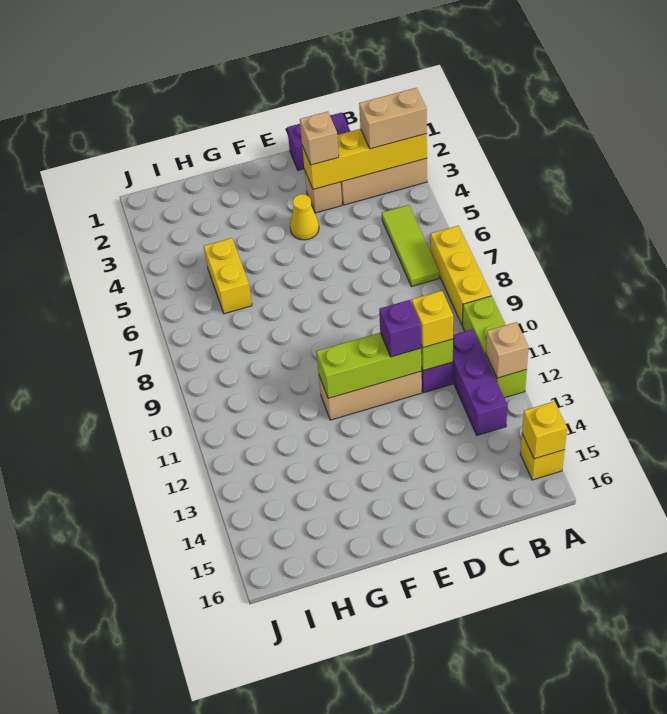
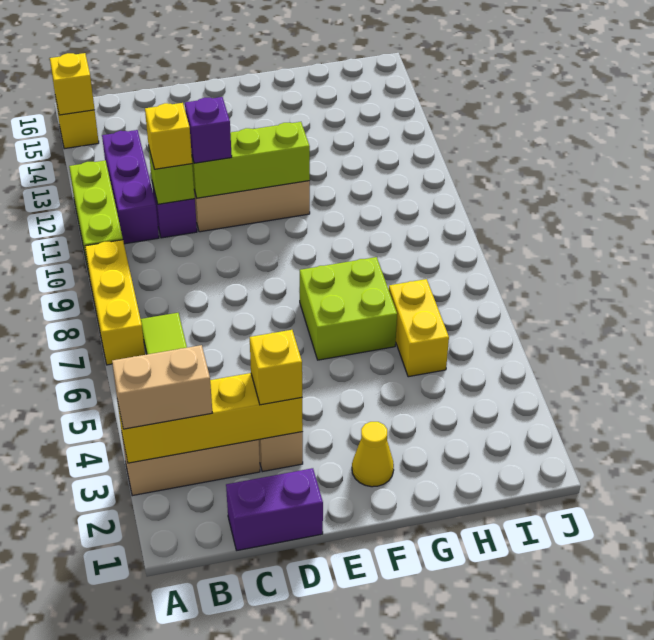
tan 1x1 brick [486,322,529,378] -> none
tan 1x1 brick [300,112,339,165] -> yellow 1x1 brick [250,330,302,405]
yellow 1x1 cone [290,194,319,240] -> yellow 1x1 cone moved to [352,422,394,487]
none -> lime 2x2 brick [300,257,397,360]

